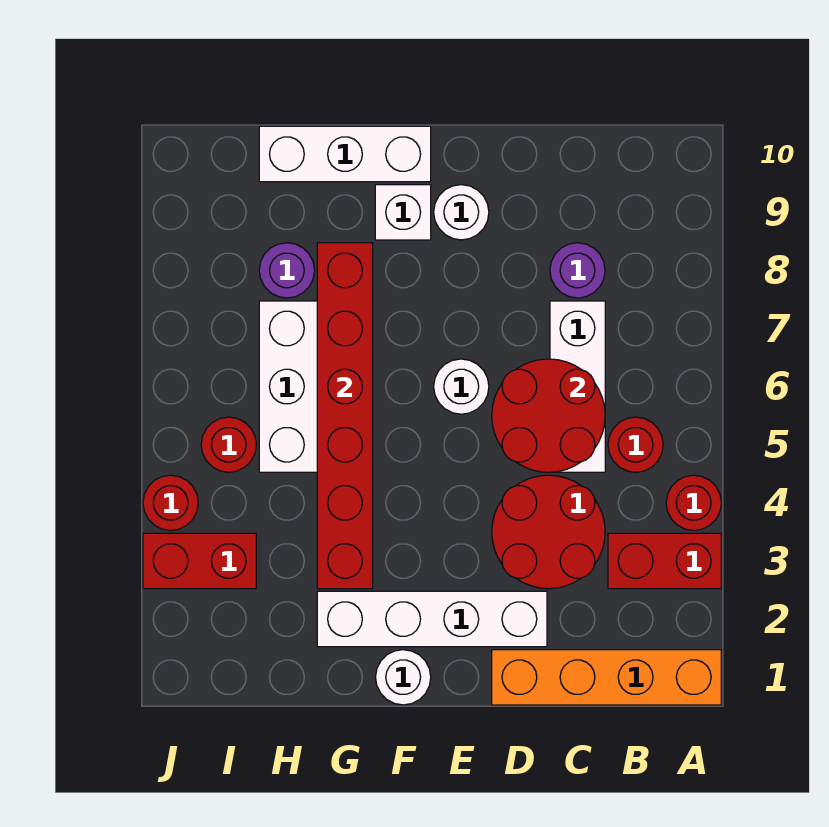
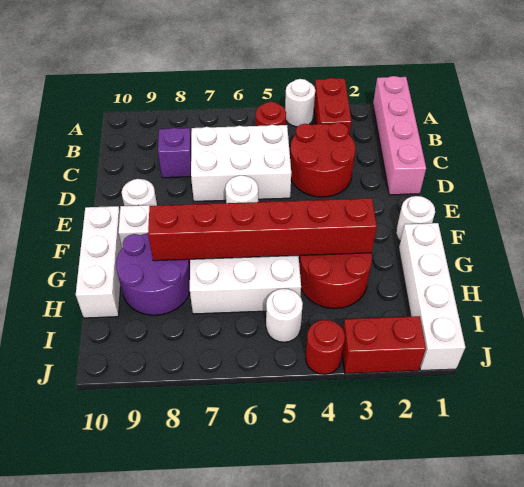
orange 1x4 brick [492,650,721,705] -> pink 1x4 brick [373,76,426,195]
red 1x1 round brick [666,475,721,531] -> white 1x1 round brick [285,79,315,127]
white 1x3 brick [550,301,605,472] -> white 2x3 brick [191,125,291,201]
red 2x2 round brick [492,359,605,472] -> red 2x2 round brick moved to [299,253,372,309]
purple 1x1 round brick [550,243,605,298] -> purple 1x1 brick [158,128,191,178]
white 1x4 brick [317,591,547,647] -> white 1x4 brick moved to [399,223,465,371]
purple 1x1 round brick [259,243,315,298] -> purple 2x2 round brick [116,234,190,315]
red 1x2 brick [143,533,256,589] -> red 1x2 brick turned to [342,316,426,374]
red 1x1 round brick [201,417,256,472] -> white 1x1 round brick [266,289,303,342]

